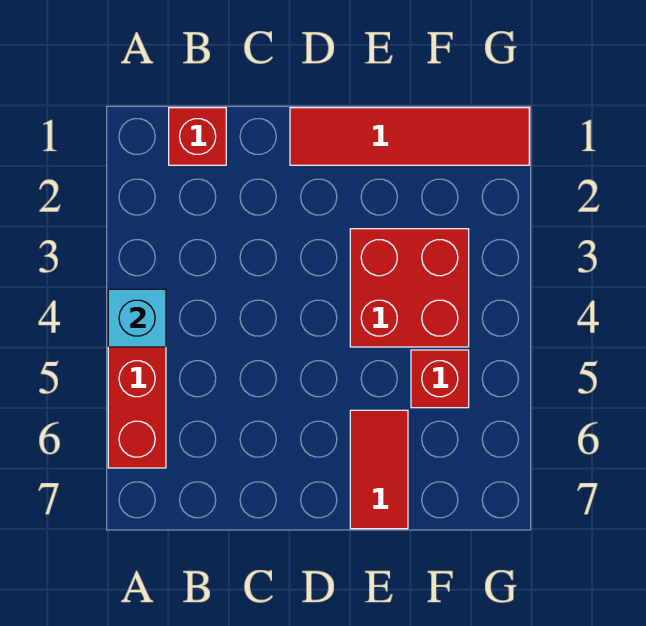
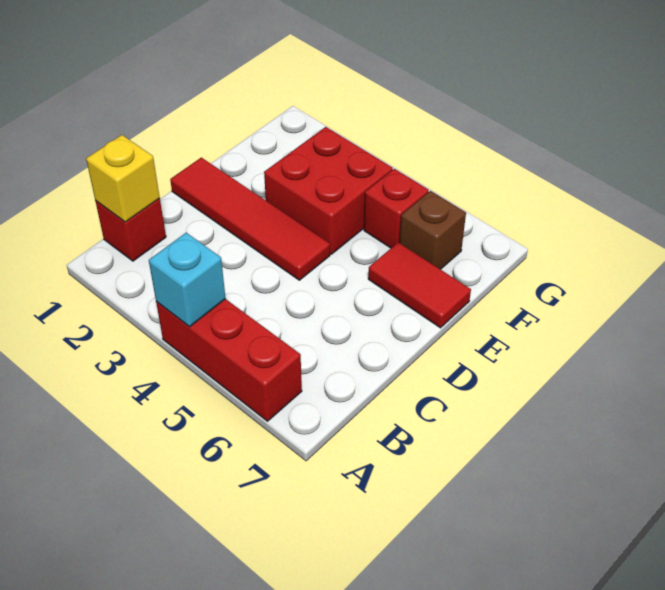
none -> yellow 1x1 brick [86,135,160,222]
red 1x4 tile [290,108,529,165] -> red 1x4 tile turned to [170,158,330,280]
none -> brown 1x1 brick [400,191,466,269]

